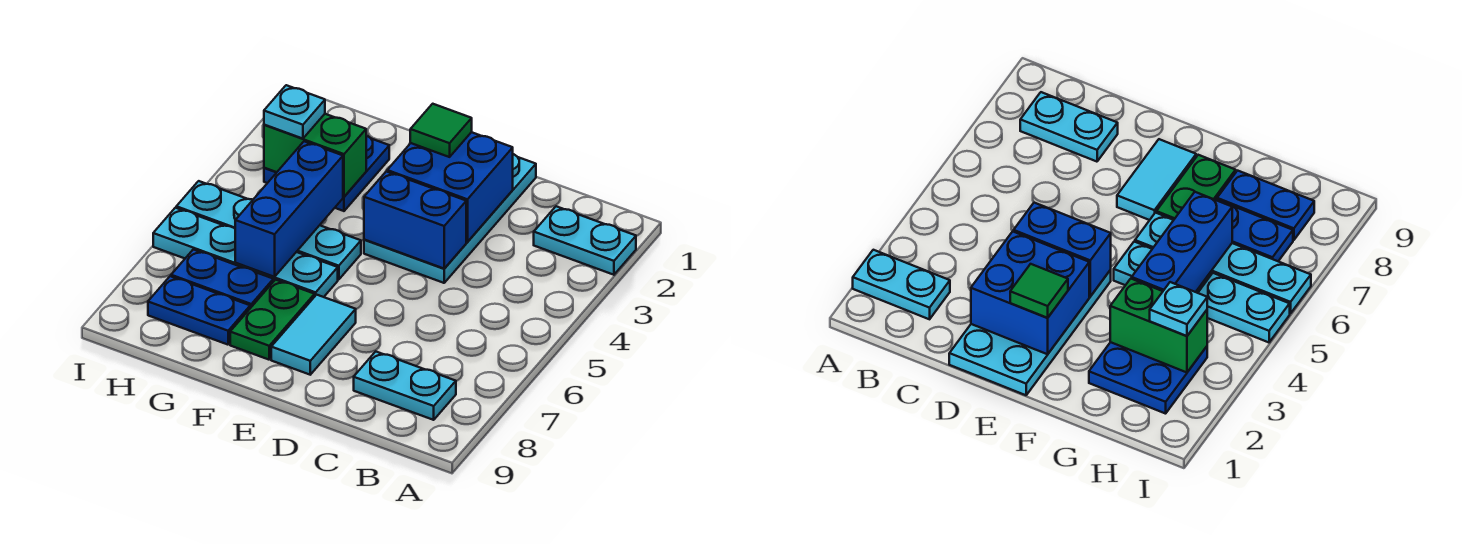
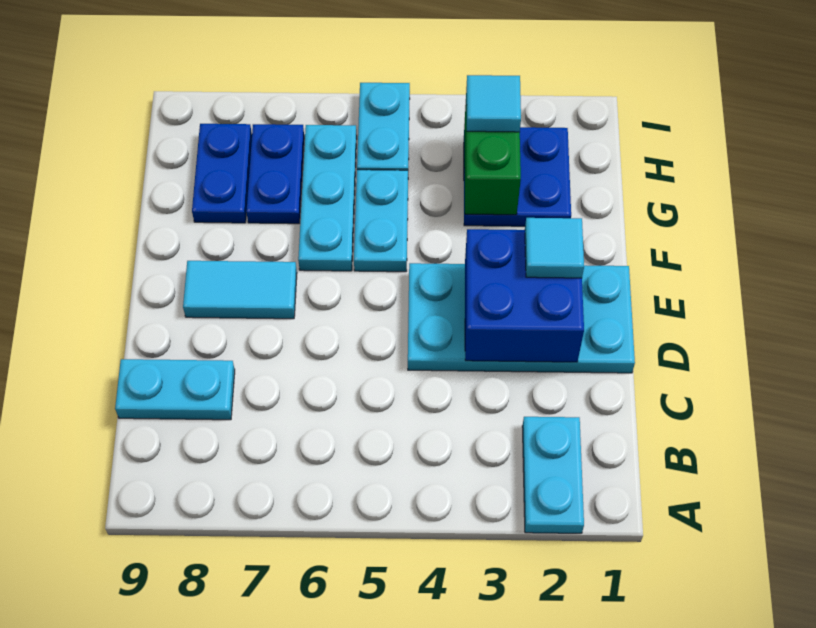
cyan 1x2 plate [354,352,456,420] -> cyan 1x2 plate turned to [115,359,235,420]
blue 1x2 brick [364,171,466,269] -> none
green 1x1 tile [410,104,472,157] -> cyan 1x1 tile [525,218,584,278]
cyan 1x4 plate [153,208,338,297] -> cyan 1x3 plate [298,125,357,271]
green 1x2 plate [230,280,315,360] -> none
blue 1x3 brick [235,141,343,277] -> none
cyan 1x1 plate [264,85,325,139] -> cyan 1x1 tile [466,75,521,132]

